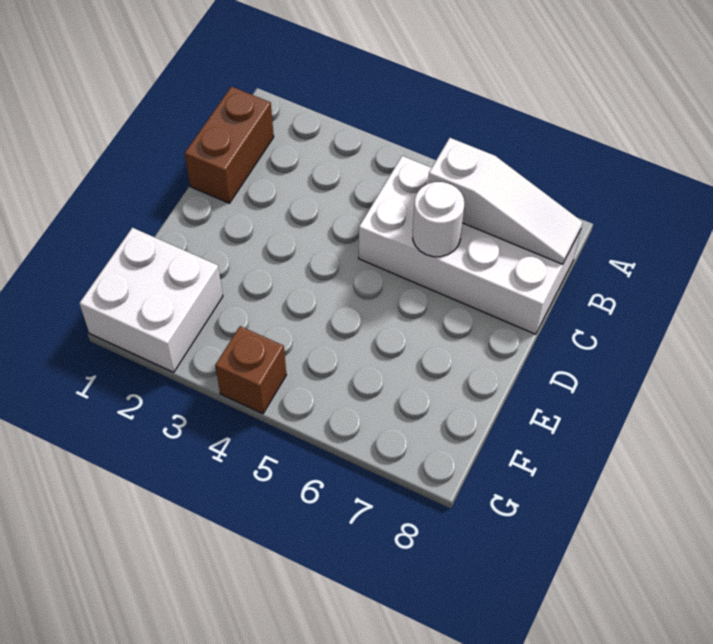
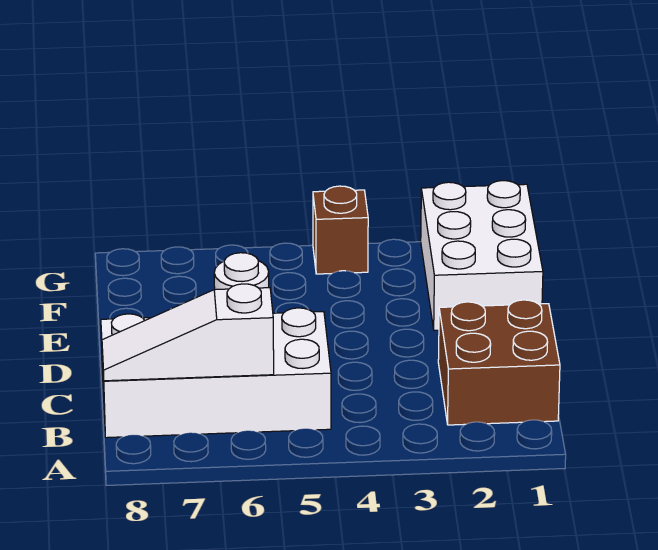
brown 1x2 brick [184,86,274,203] -> brown 2x2 brick [438,300,560,425]
white 2x2 brick [80,228,223,372] -> white 2x3 brick [421,181,543,331]

